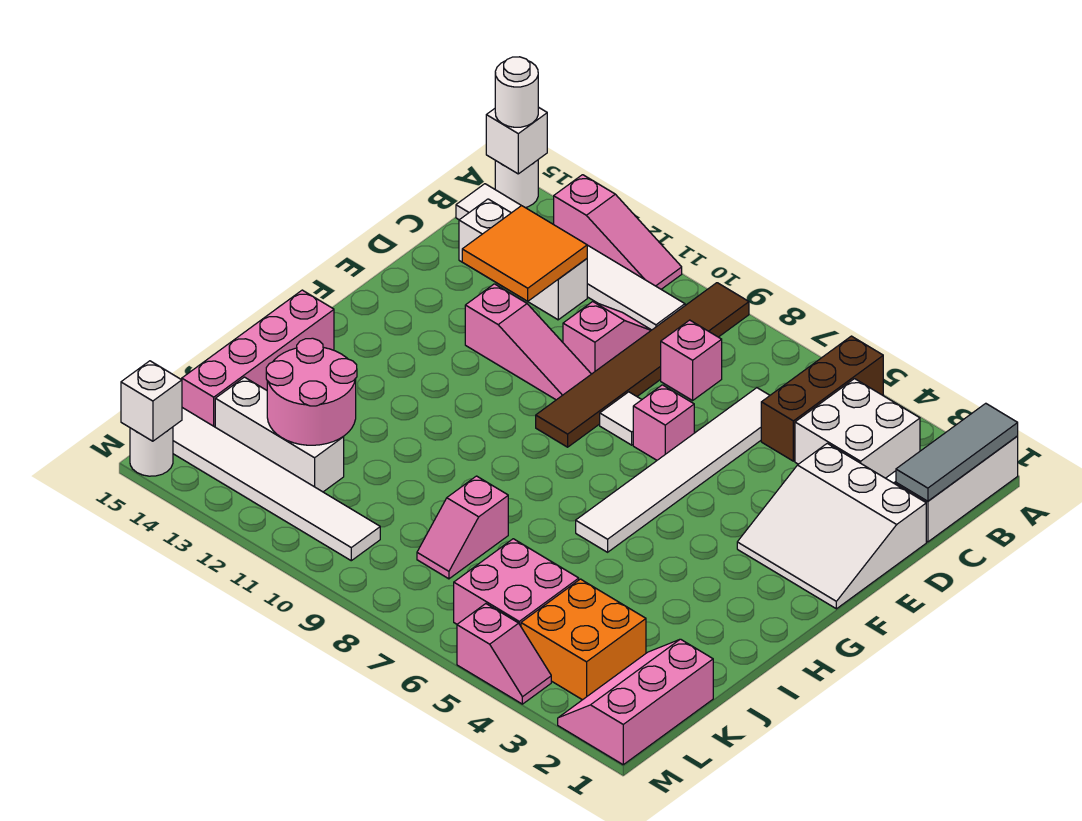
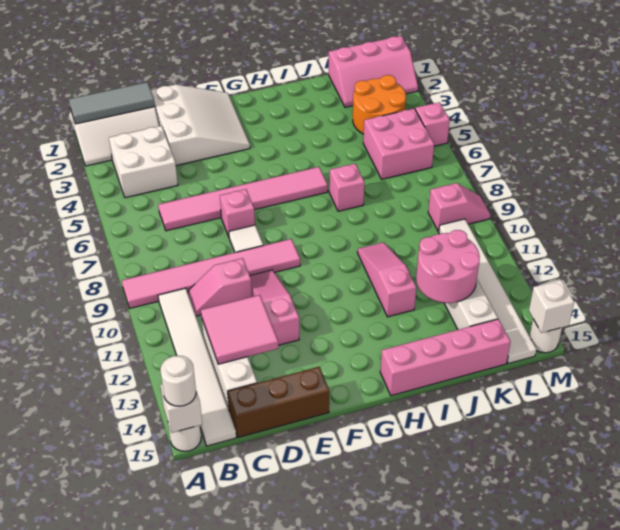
brown 1x3 brick [761,336,883,461] -> brown 1x3 brick moved to [228,367,329,437]
brown 1x6 tile [536,283,749,447] -> pink 1x6 tile [122,239,300,308]
pink 1x3 slope [554,175,682,289] -> pink 1x3 slope moved to [357,242,416,317]
white 1x6 tile [576,388,770,552] -> pink 1x6 tile [158,167,328,231]
pink 1x1 brick [661,320,722,400] -> pink 1x1 brick moved to [329,164,364,211]
orange 2x2 tile [462,206,587,301] -> pink 2x2 tile [201,295,278,364]
pink 1x2 slope [417,476,508,579] -> pink 1x2 slope moved to [428,183,490,232]
orange 2x2 brick [521,579,646,700] -> orange 2x2 round brick [353,75,406,134]

